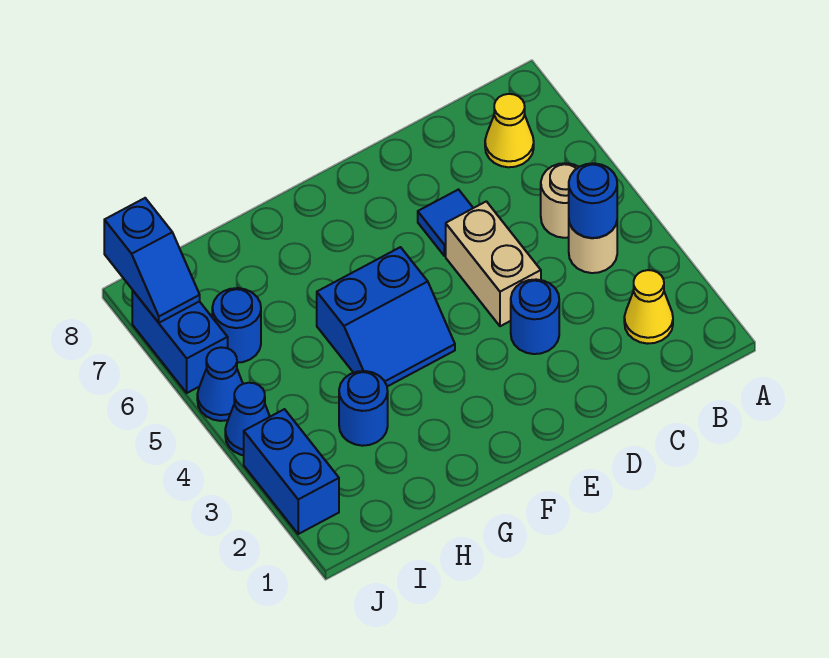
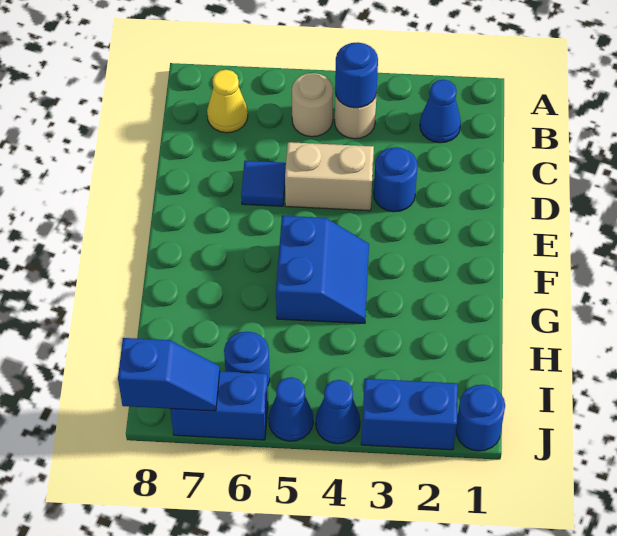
yellow 1x1 cone [624,270,673,344] -> blue 1x1 cone [420,80,461,143]
blue 1x1 round brick [339,371,388,446] -> blue 1x1 round brick moved to [456,385,505,451]

